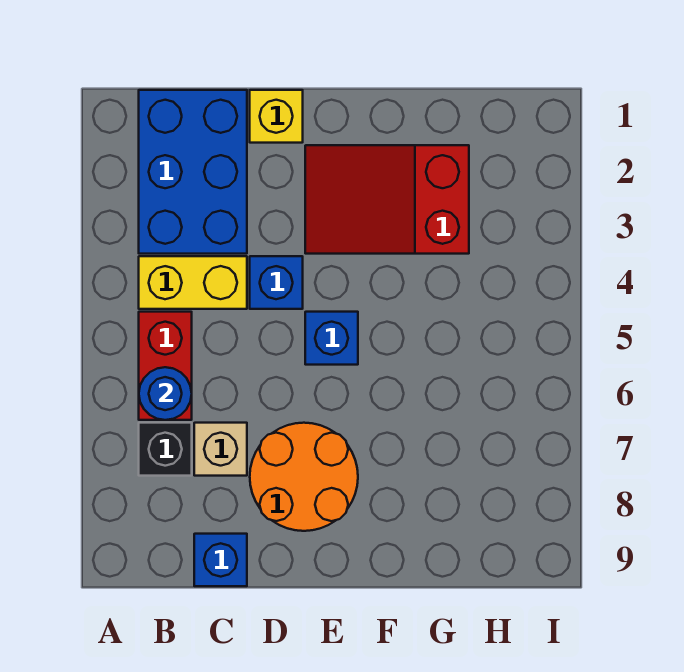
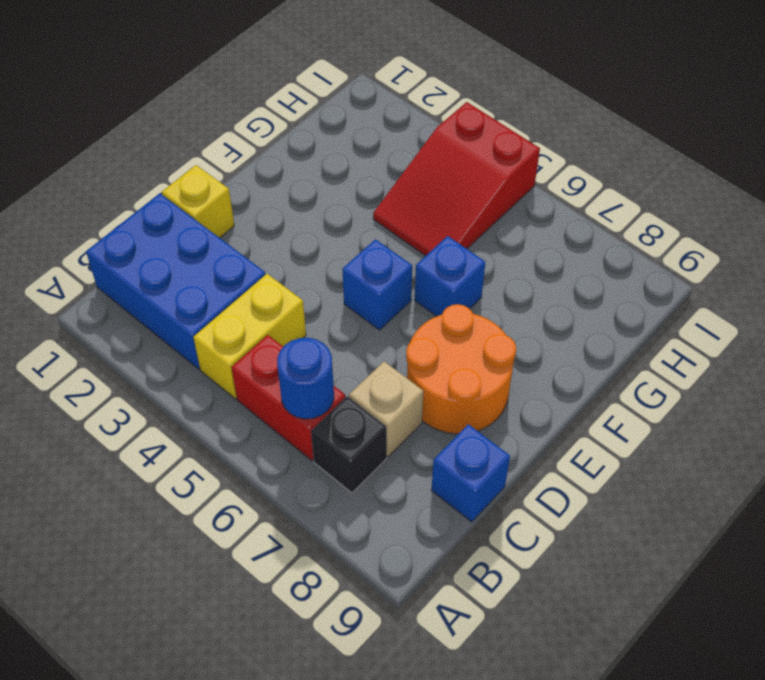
blue 1x1 brick [250,256,303,309] -> blue 1x1 brick moved to [415,236,485,316]
red 2x3 slope [305,145,469,254] -> red 2x3 slope moved to [373,102,540,256]

